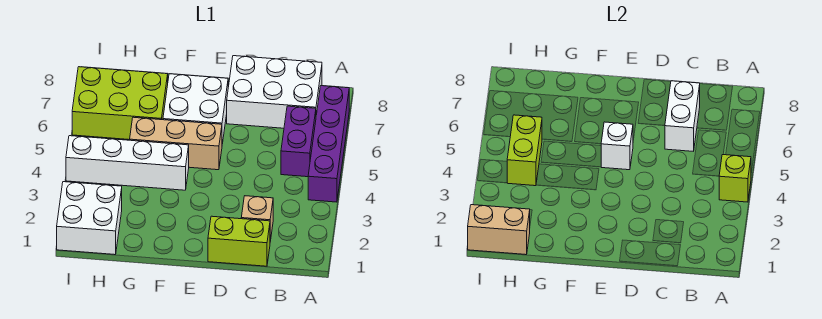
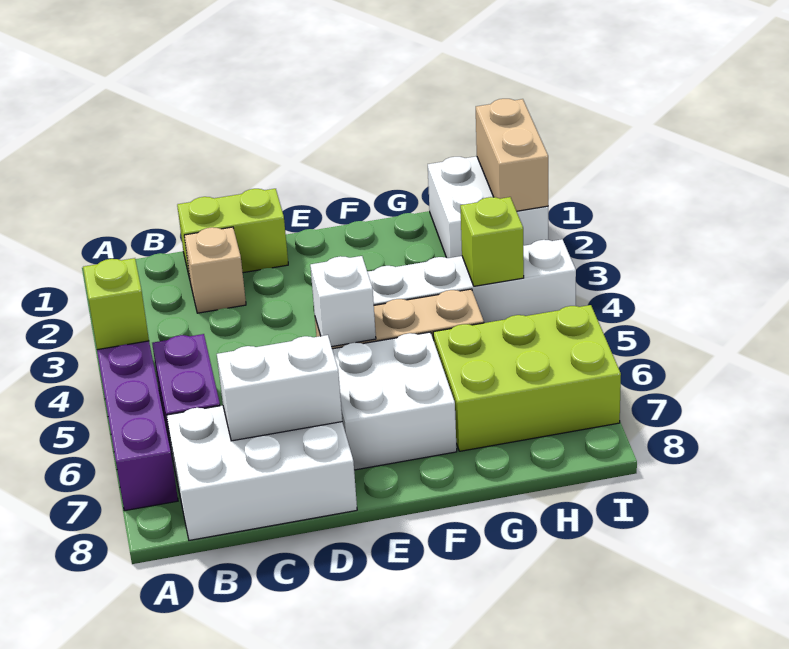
white 1x2 brick [665,81,700,151] -> white 1x2 brick turned to [217,335,342,441]
tan 1x2 brick [468,205,530,255] -> tan 1x2 brick turned to [476,99,548,211]
lime 1x2 brick [507,115,542,186] -> lime 1x1 brick [460,197,524,286]

